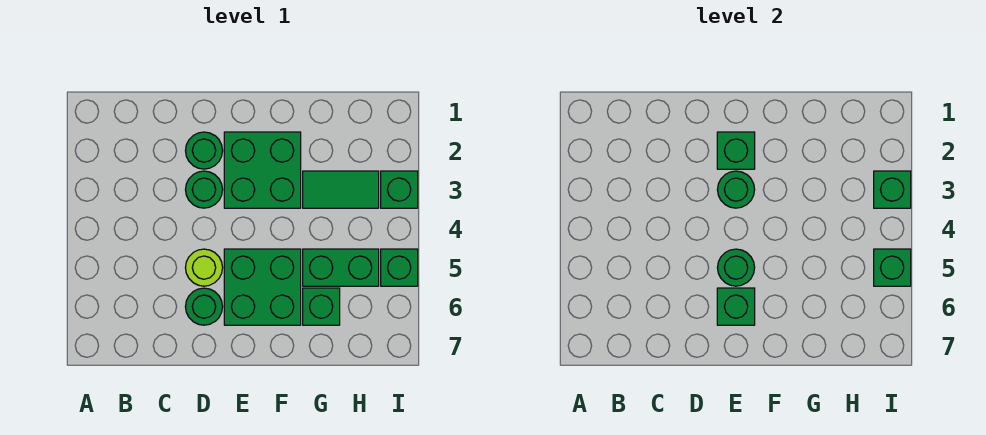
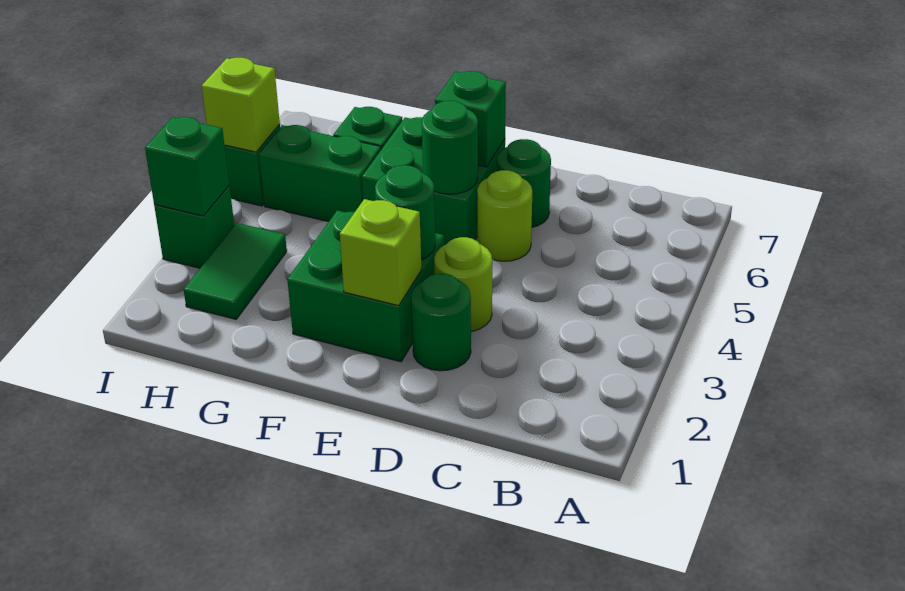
green 1x1 round brick [185,171,223,208] -> lime 1x1 round brick [434,237,492,332]
green 1x1 brick [717,132,755,169] -> lime 1x1 brick [340,199,421,306]
green 1x2 tile [303,171,379,208] -> green 1x2 tile turned to [184,223,287,319]
green 1x1 brick [874,249,911,286] -> lime 1x1 brick [202,58,280,152]

